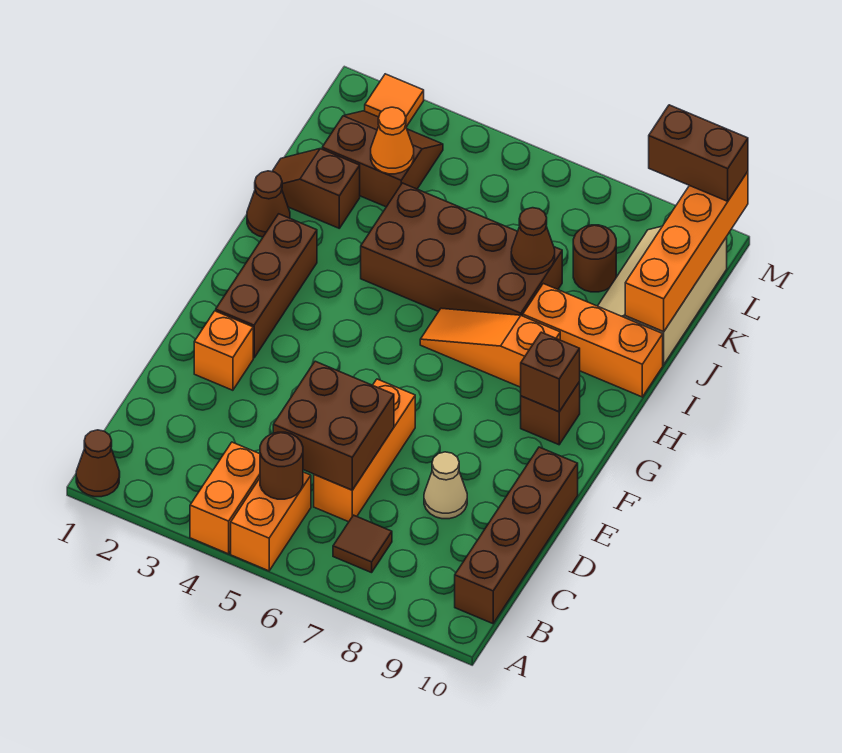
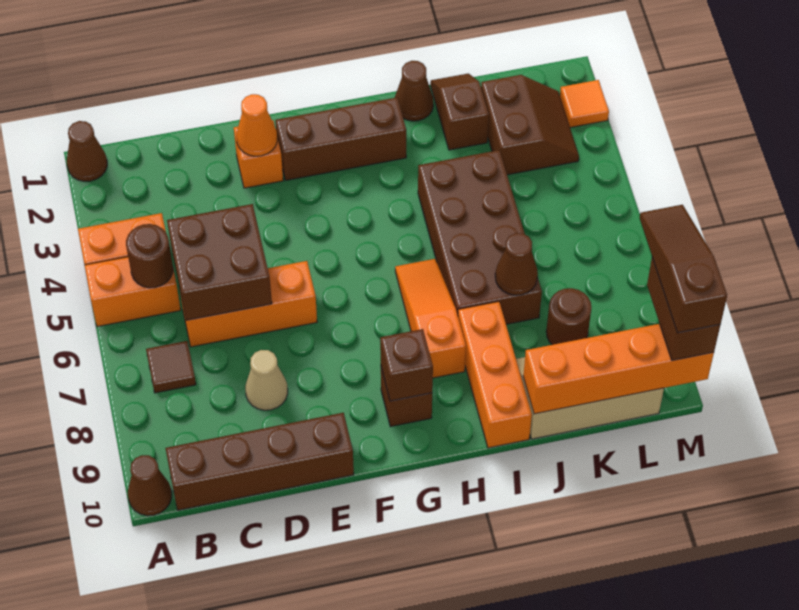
none -> brown 1x1 cone [128,455,172,516]
orange 1x1 cone [371,107,414,174] -> orange 1x1 cone moved to [237,94,277,156]
none -> brown 1x3 slope [640,205,727,333]

